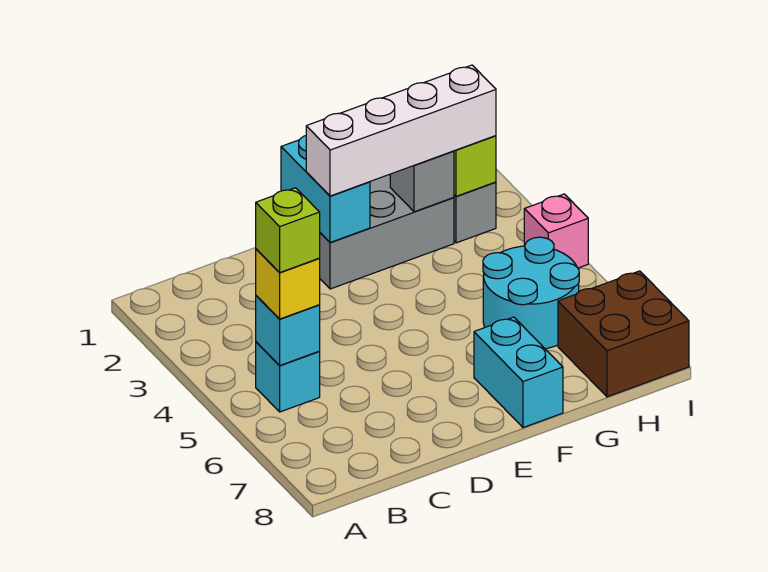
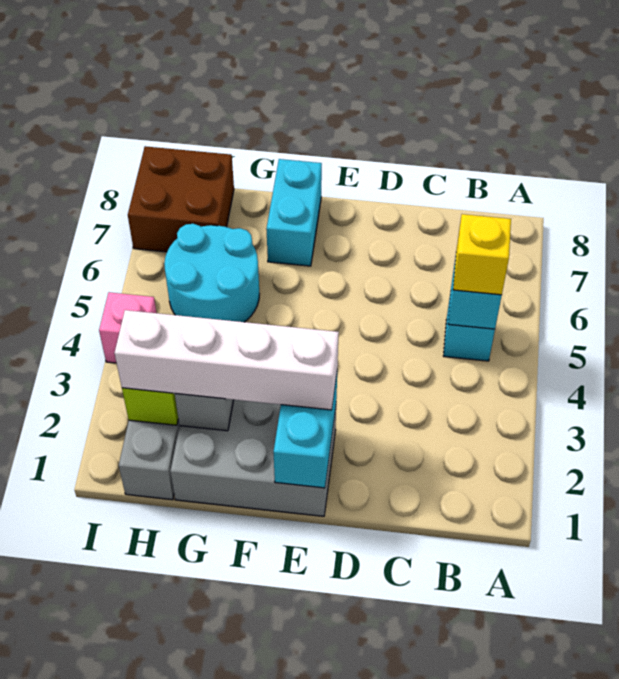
lime 1x1 brick [256,188,320,273] -> none

